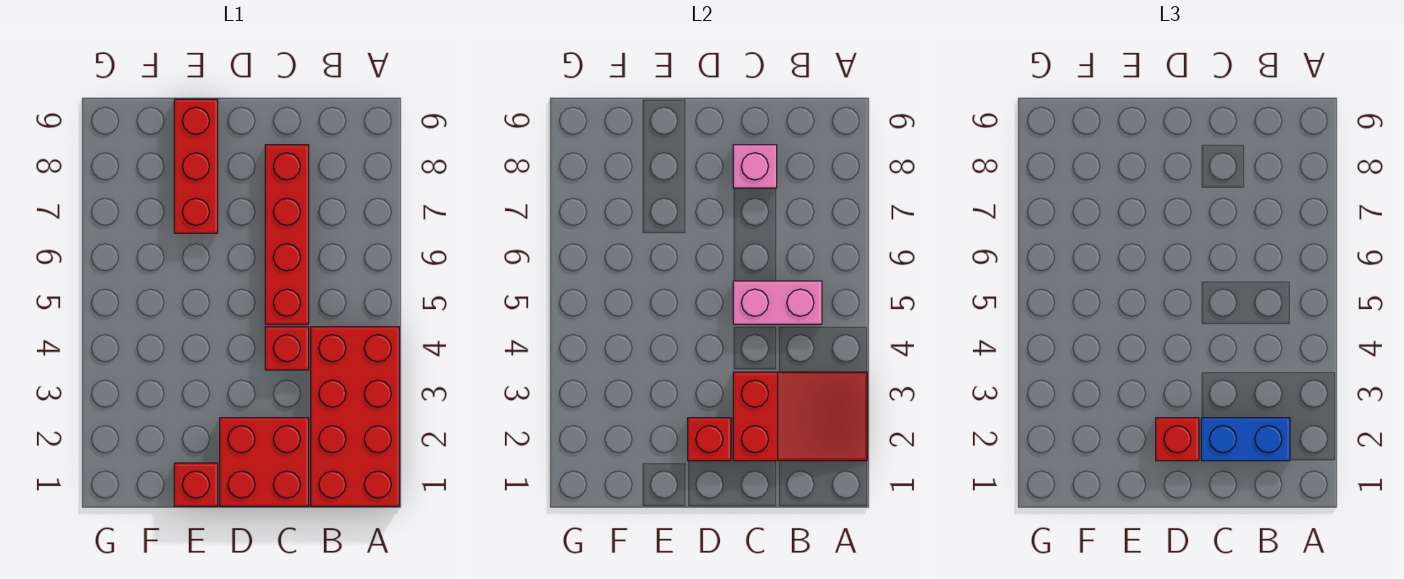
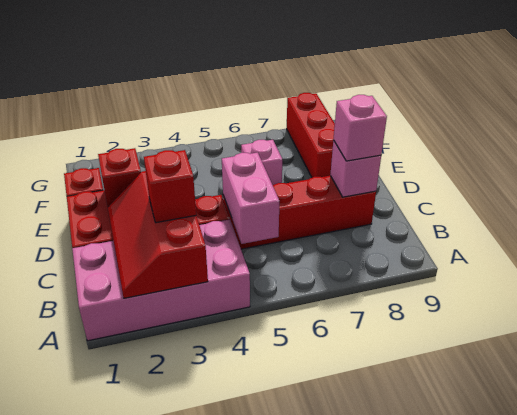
red 2x4 brick [311,327,399,506] -> pink 2x4 brick [72,220,250,341]
red 2x3 slope [733,372,867,461] -> red 2x3 slope turned to [108,171,208,298]
blue 1x2 brick [1201,418,1290,461] -> none
none -> pink 1x1 brick [333,95,387,161]
red 1x1 brick [1156,418,1199,461] -> red 1x1 brick moved to [144,150,196,223]
none -> pink 1x1 brick [241,140,282,185]
red 1x3 brick [174,99,218,233] -> red 1x3 brick turned to [287,93,335,177]

